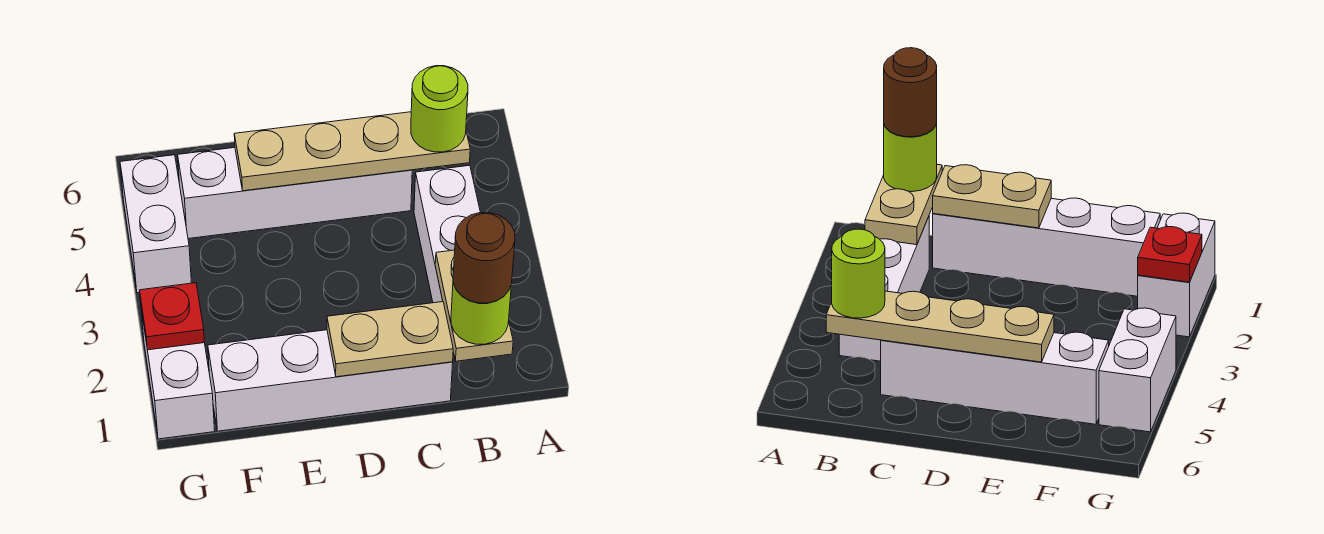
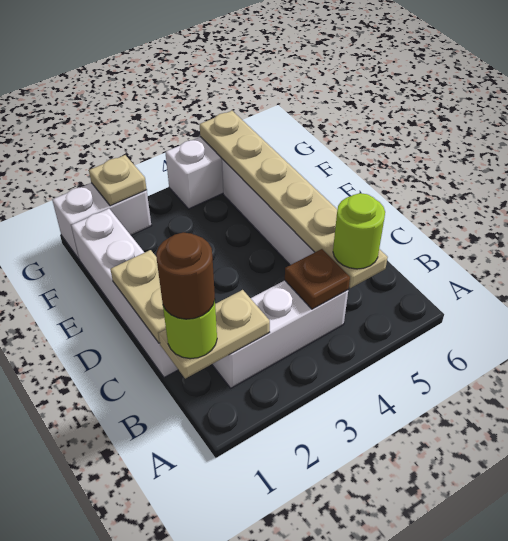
none -> brown 1x1 plate [285,249,350,309]
tan 1x4 plate [234,112,470,191] -> tan 1x6 plate [200,111,388,288]
red 1x1 plate [140,283,204,350] -> tan 1x1 plate [89,155,147,206]

